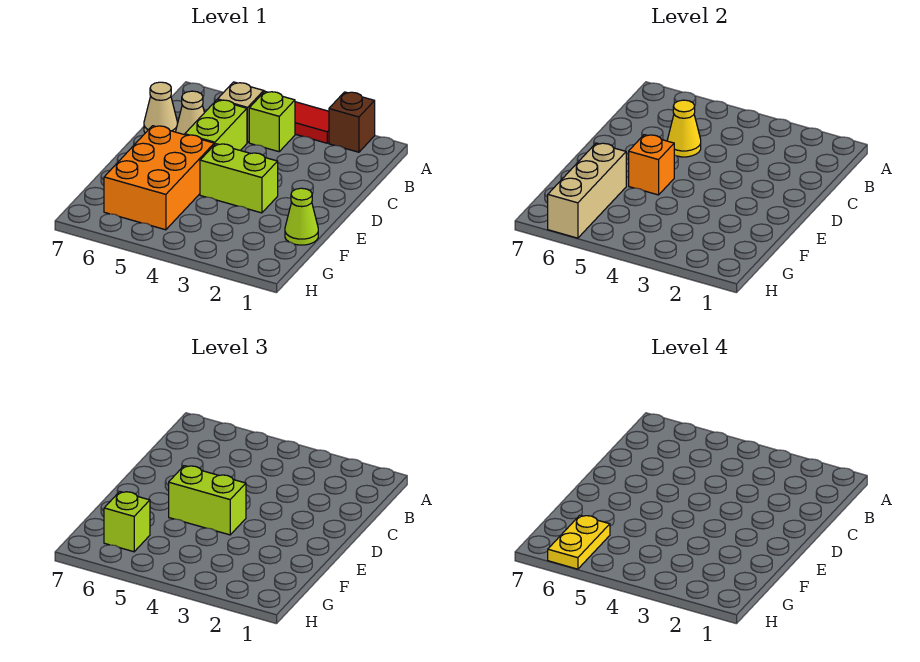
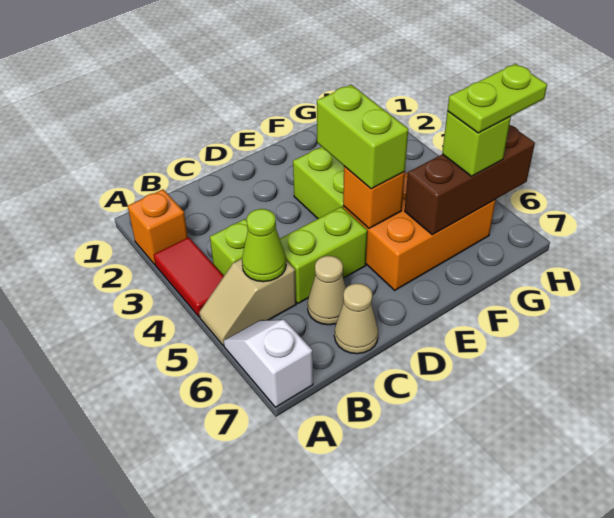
brown 1x1 brick [329,92,375,152] -> orange 1x1 brick [128,190,188,264]
none -> white 1x2 slope [224,320,313,407]
yellow 1x1 cone [667,100,701,157] -> none
lime 1x1 cone [285,188,318,245] -> lime 1x1 cone moved to [242,209,286,282]
tan 1x3 brick [548,143,626,238] -> brown 1x3 brick [405,125,535,235]
yellow 1x2 plate [548,515,610,569] -> lime 1x2 plate [447,64,547,133]

